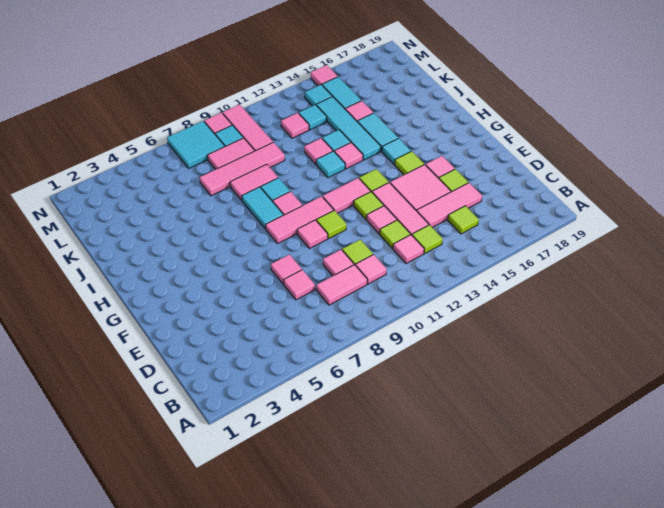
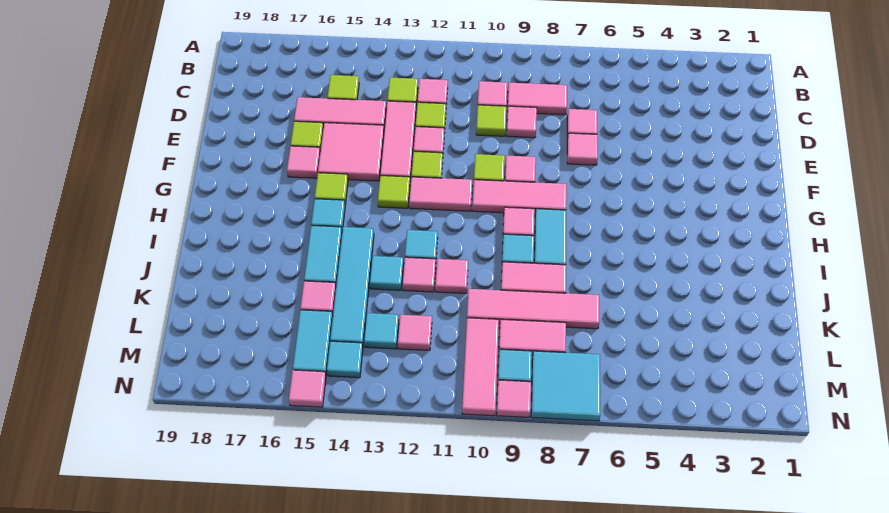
pink 1x1 tile [334,143,363,169] -> pink 1x1 tile moved to [435,259,468,293]

